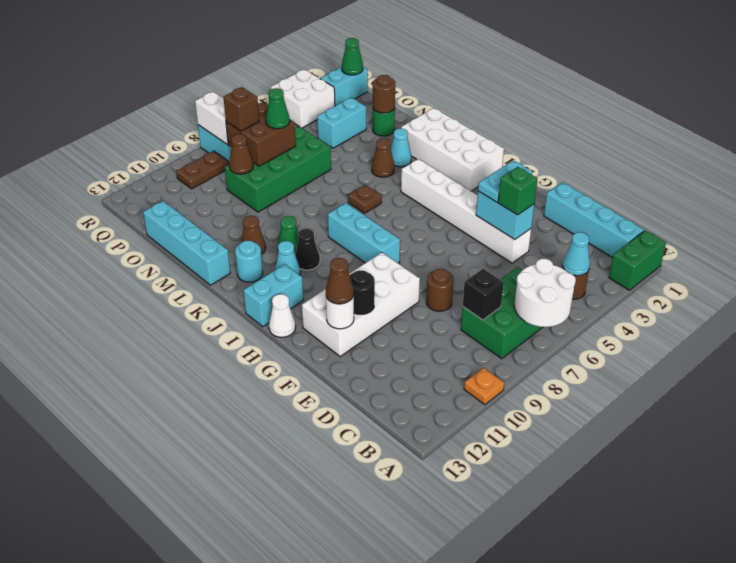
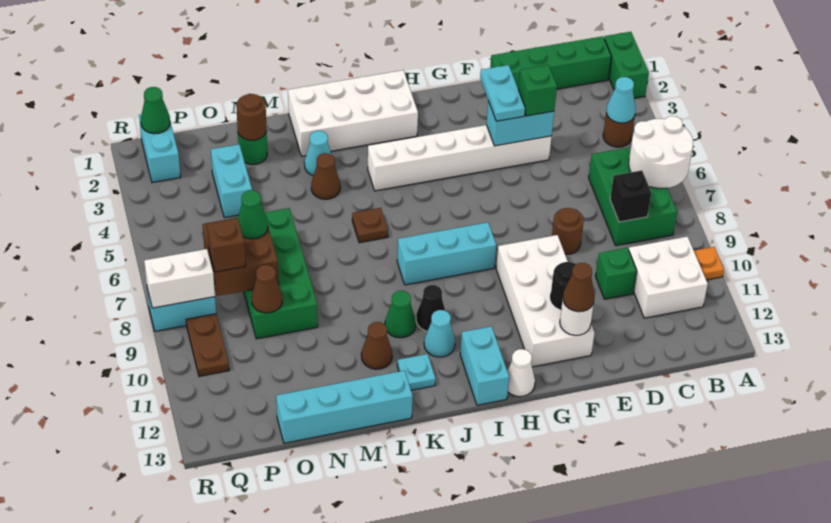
cyan 1x4 brick [544,182,644,258] -> green 1x4 brick [490,36,611,89]
none -> green 1x1 brick [595,248,637,299]
cyan 1x1 round brick [235,241,263,282] -> cyan 1x1 plate [397,354,436,390]
white 2x2 brick [271,69,335,128] -> white 2x2 brick moved to [629,237,708,318]

